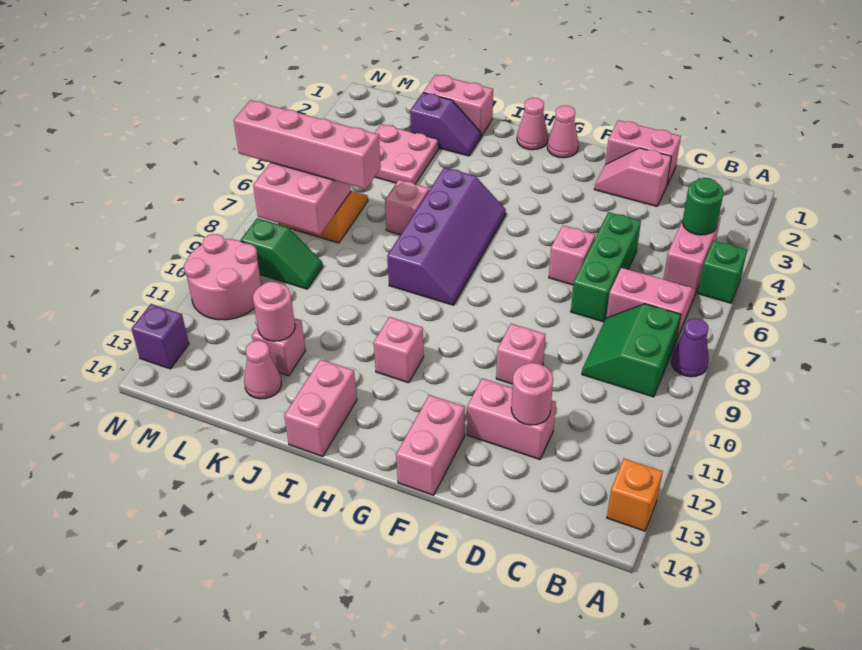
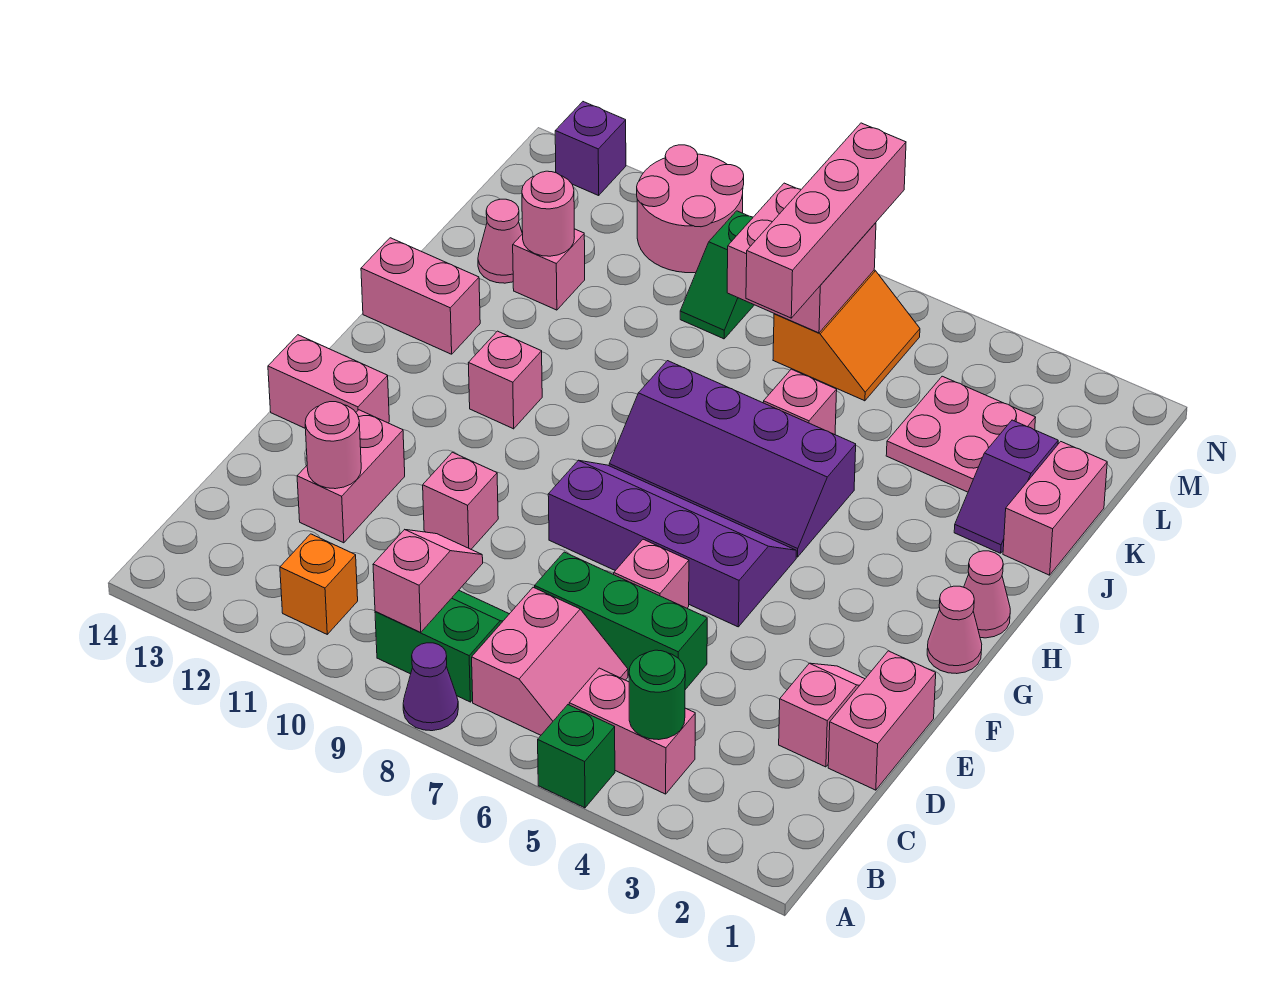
orange 1x1 brick [607,459,663,531] -> orange 1x1 brick moved to [280,534,358,634]
none -> pink 1x2 slope [373,530,483,632]
none -> purple 2x4 slope [548,460,796,627]

